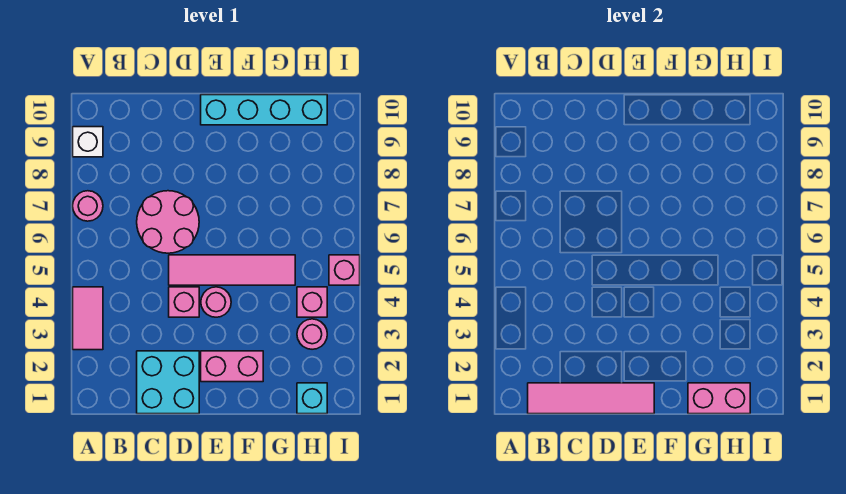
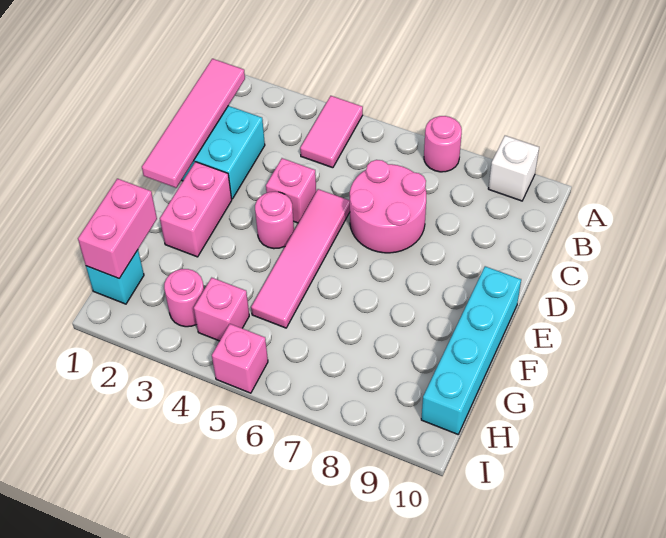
pink 1x2 tile [73,287,103,350] -> pink 1x2 tile turned to [300,96,363,168]

